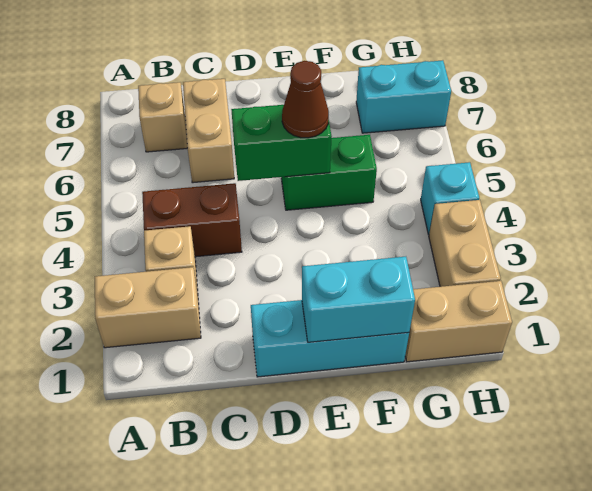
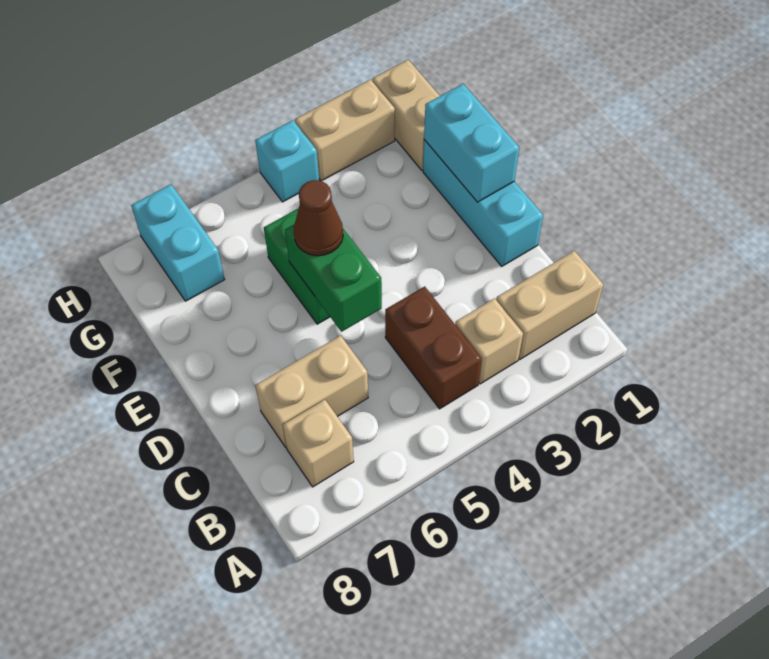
tan 1x2 brick [95,267,201,348] -> tan 1x2 brick turned to [496,251,603,359]

